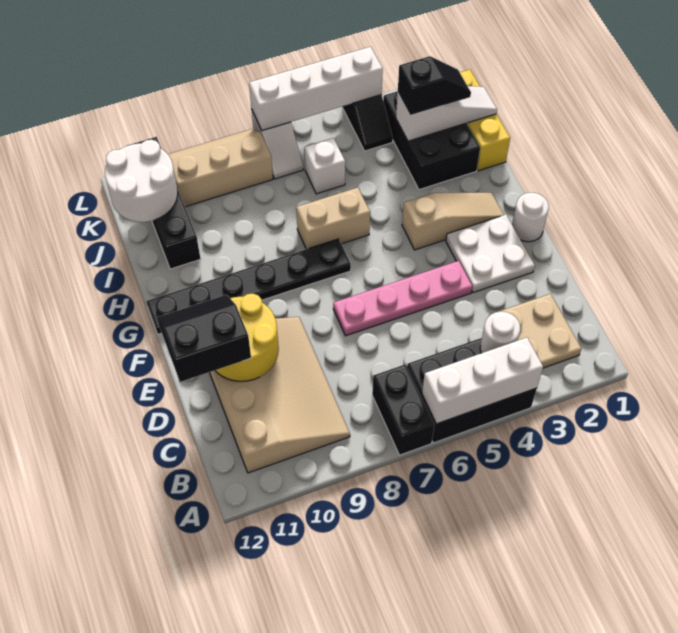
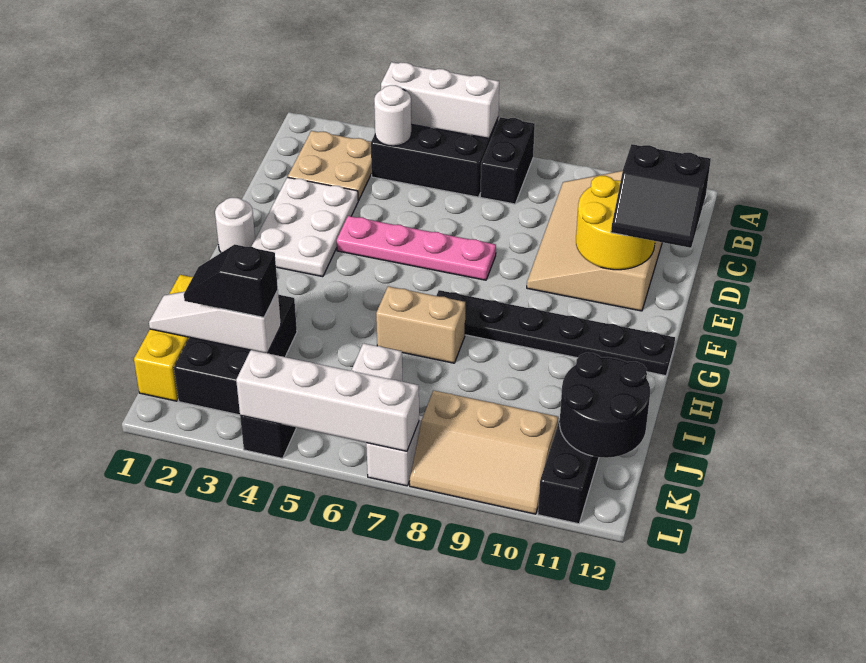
white 2x2 plate [446,215,535,293] -> white 2x3 plate [251,177,358,277]
tan 1x3 slope [402,193,504,250] -> none
white 2x2 round brick [105,140,178,222] -> black 2x2 round brick [560,353,650,458]

